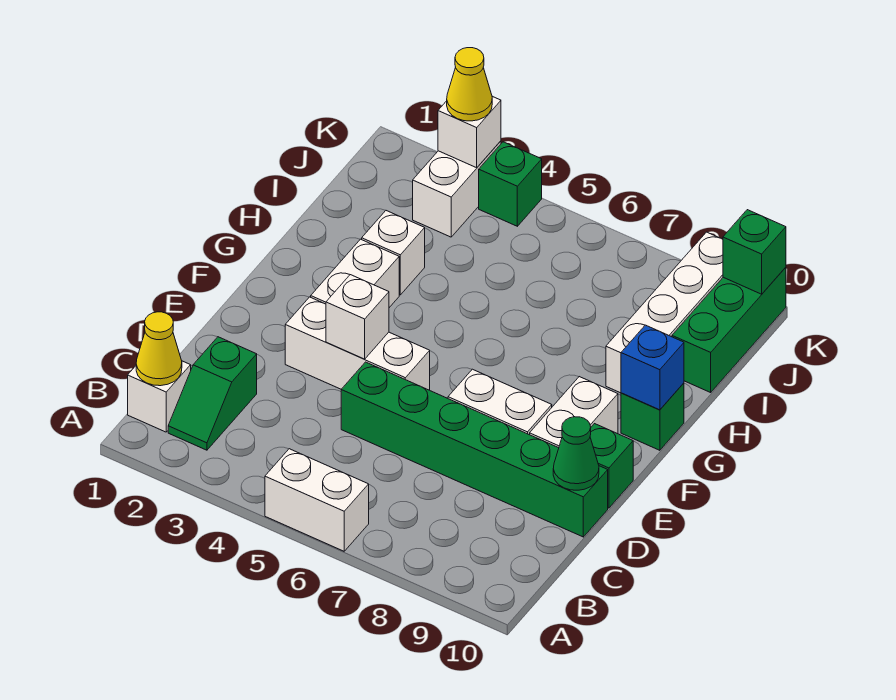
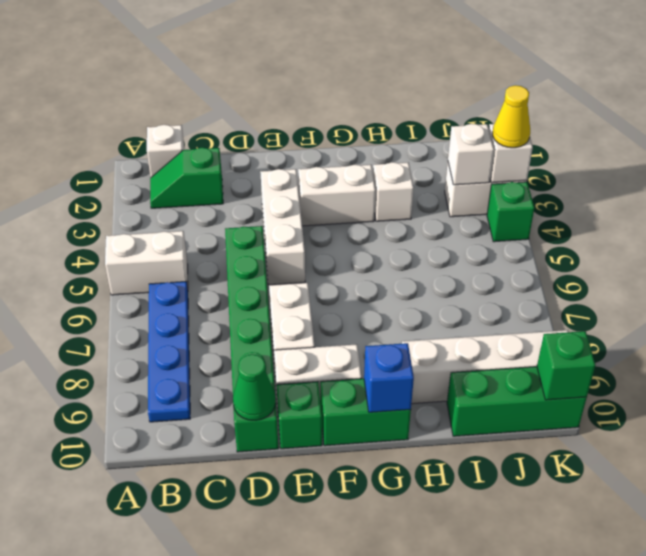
white 1x2 brick [265,449,369,551] -> white 1x2 brick turned to [105,231,188,295]
yellow 1x1 cone [136,312,182,386] -> none
none -> blue 1x4 plate [148,282,190,422]
white 1x1 brick [326,275,389,359] -> white 1x1 brick moved to [448,124,494,185]
green 1x1 brick [621,383,684,450] -> green 1x2 brick [320,379,411,446]

